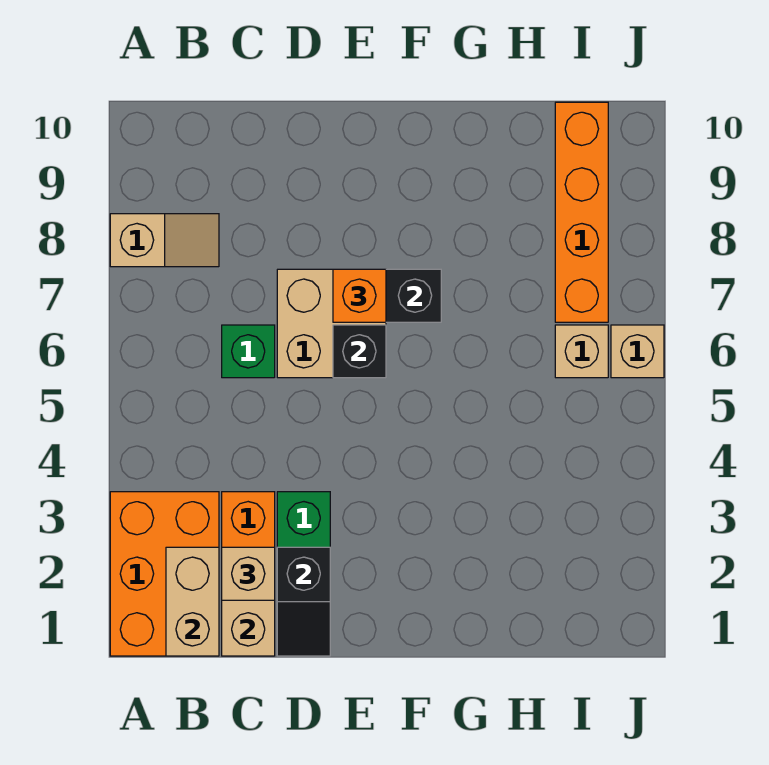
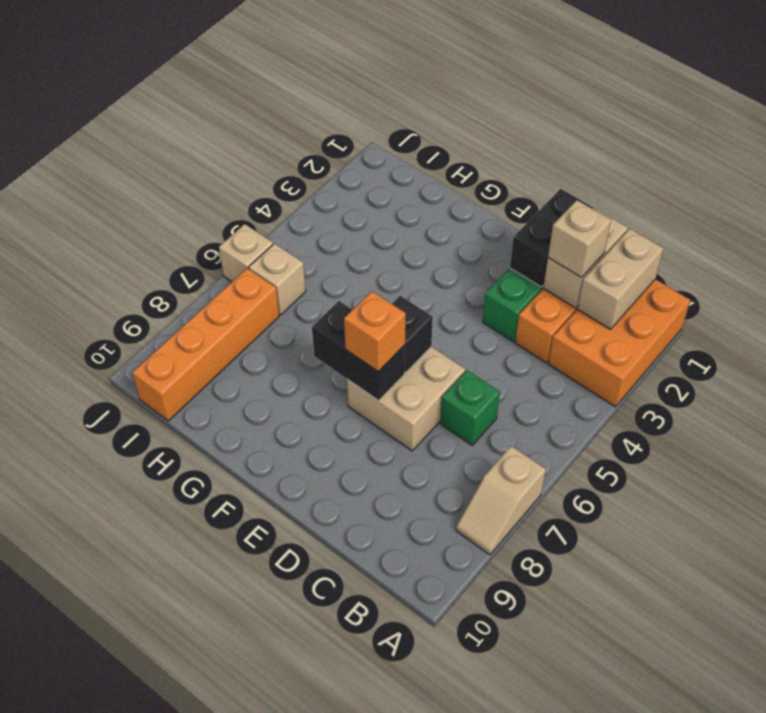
tan 1x2 slope [110,214,219,267] -> tan 1x2 slope turned to [456,446,546,555]
black 1x2 slope [277,547,330,656] -> black 1x2 brick [510,189,593,287]

